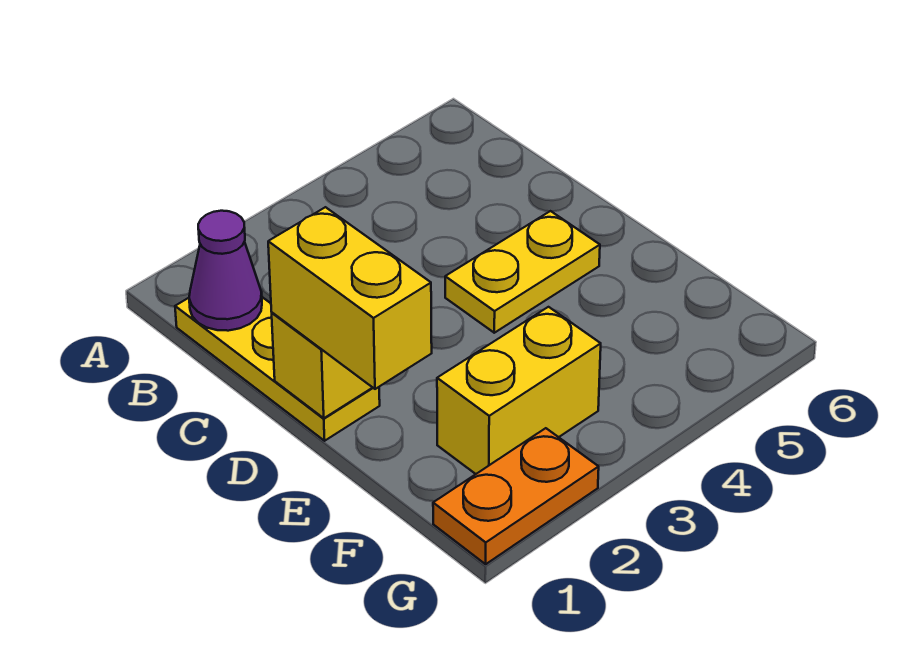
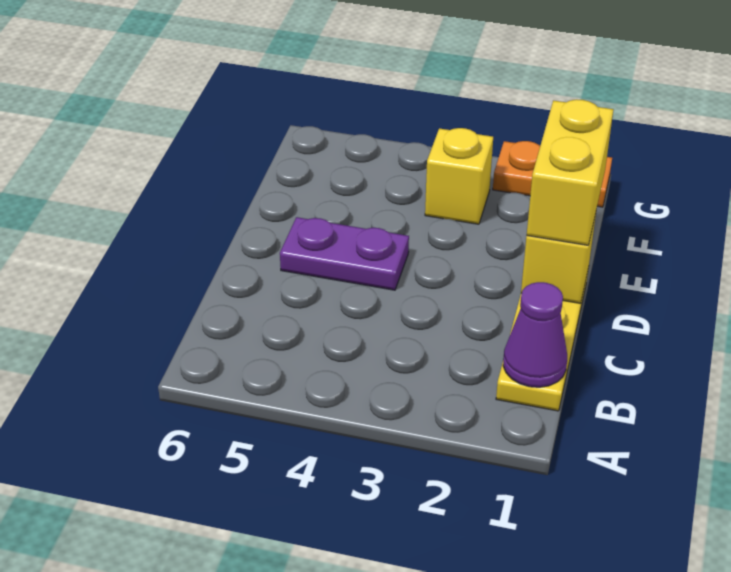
yellow 1x2 plate [445,211,600,333] -> purple 1x2 plate [280,217,409,290]
yellow 1x2 brick [437,307,601,474] -> yellow 1x1 brick [425,128,493,224]

